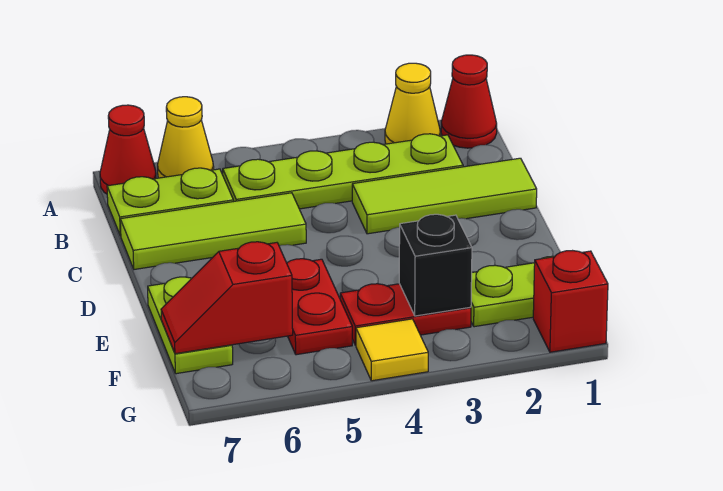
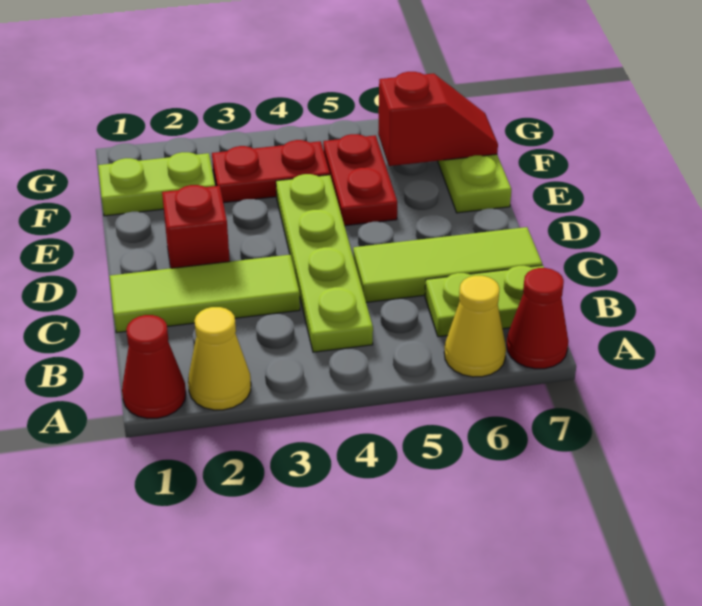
lime 1x4 plate [223,134,463,209] -> lime 1x4 plate turned to [276,174,373,352]
black 1x1 brick [399,214,472,316] -> none
red 1x1 brick [533,251,608,352] -> red 1x1 brick moved to [162,185,230,268]
yellow 1x1 tile [356,319,428,381] -> none

